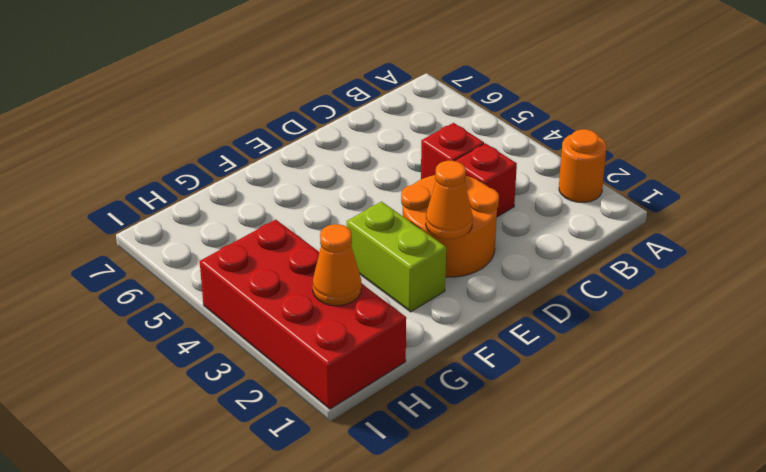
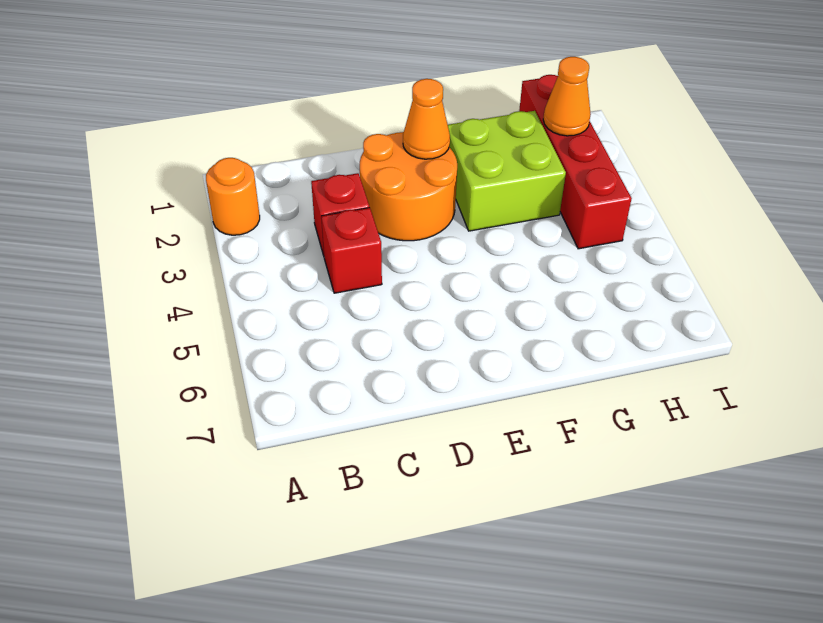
lime 1x2 brick [347,202,446,312] -> lime 2x2 brick [448,111,566,231]
red 2x4 brick [200,220,406,409] -> red 1x4 brick [519,75,632,249]

